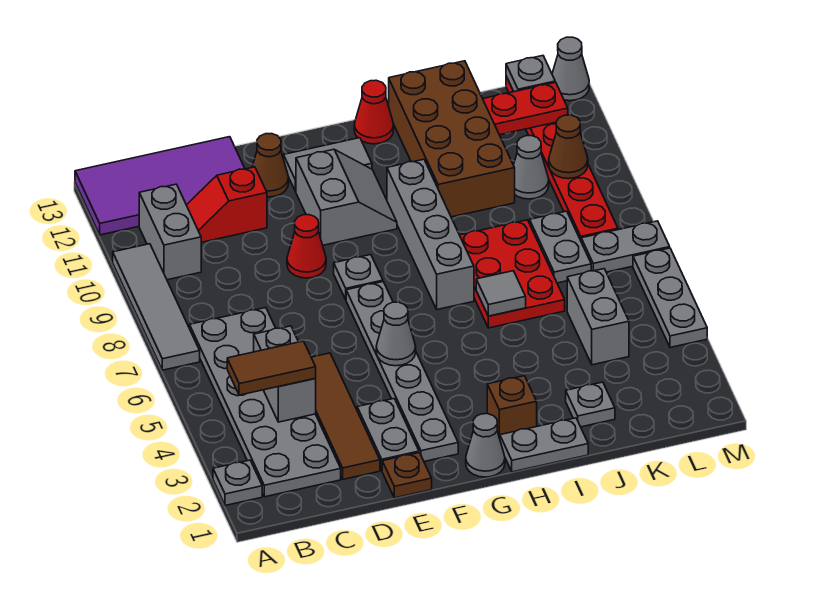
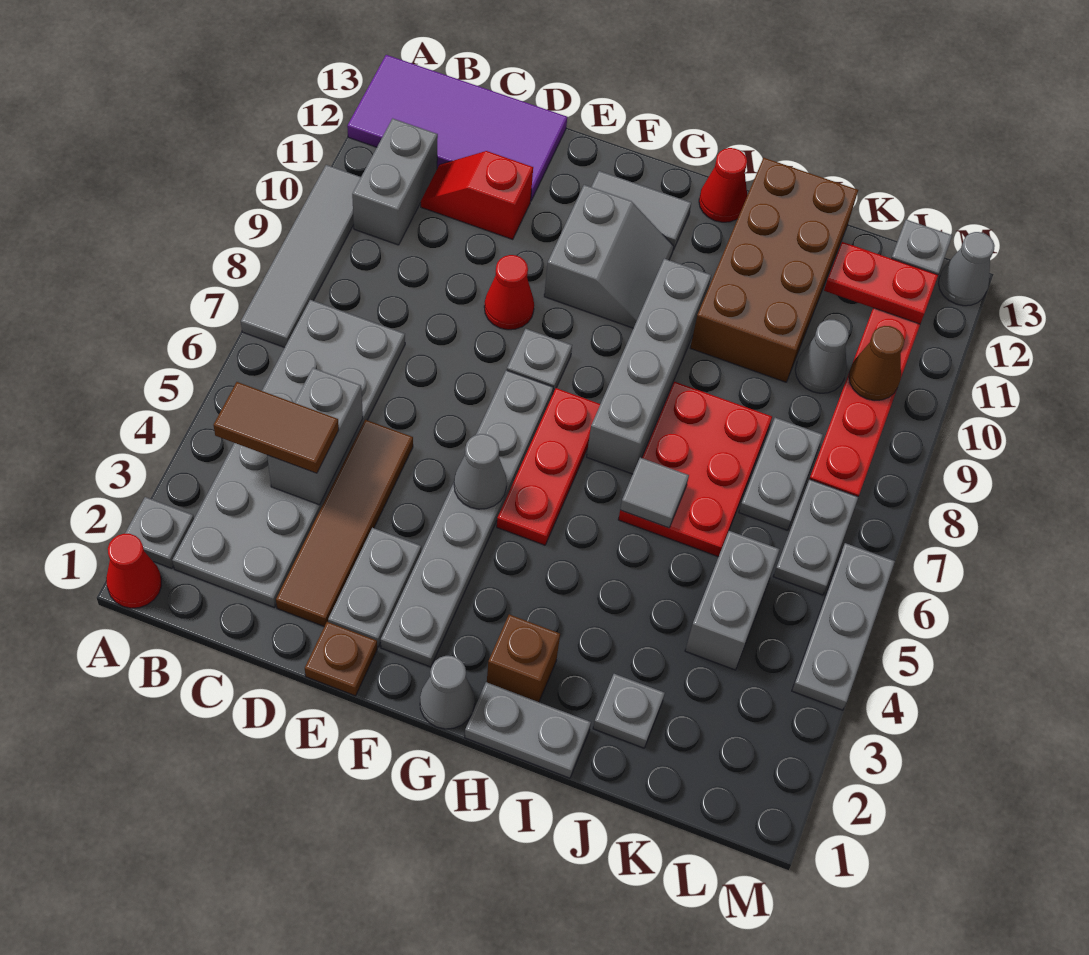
none -> red 1x1 cone [106,534,161,608]
brown 1x1 cone [252,134,289,197] -> none
none -> red 1x3 plate [497,388,600,545]
grey 1x2 plate [581,221,670,272] -> grey 1x2 plate turned to [773,479,858,595]

